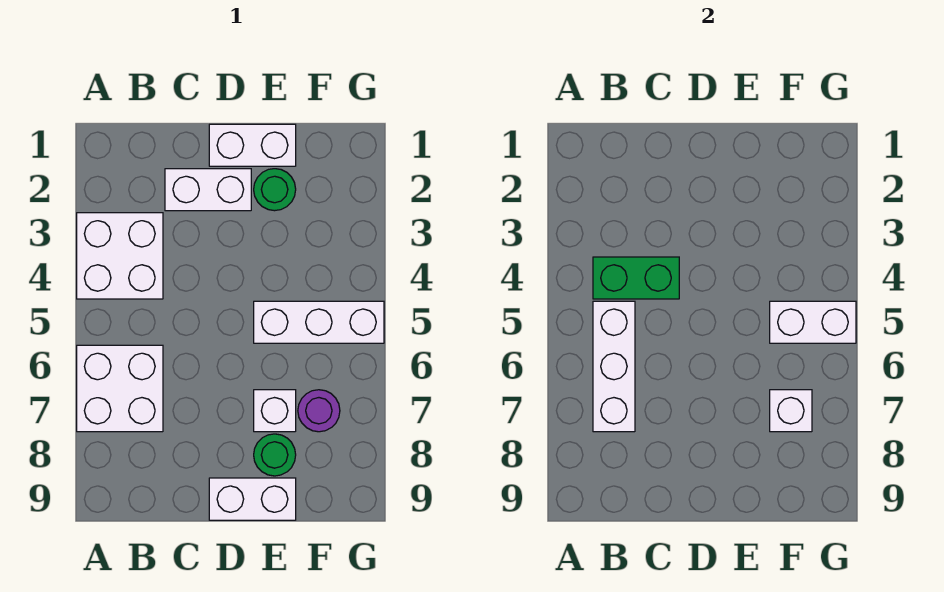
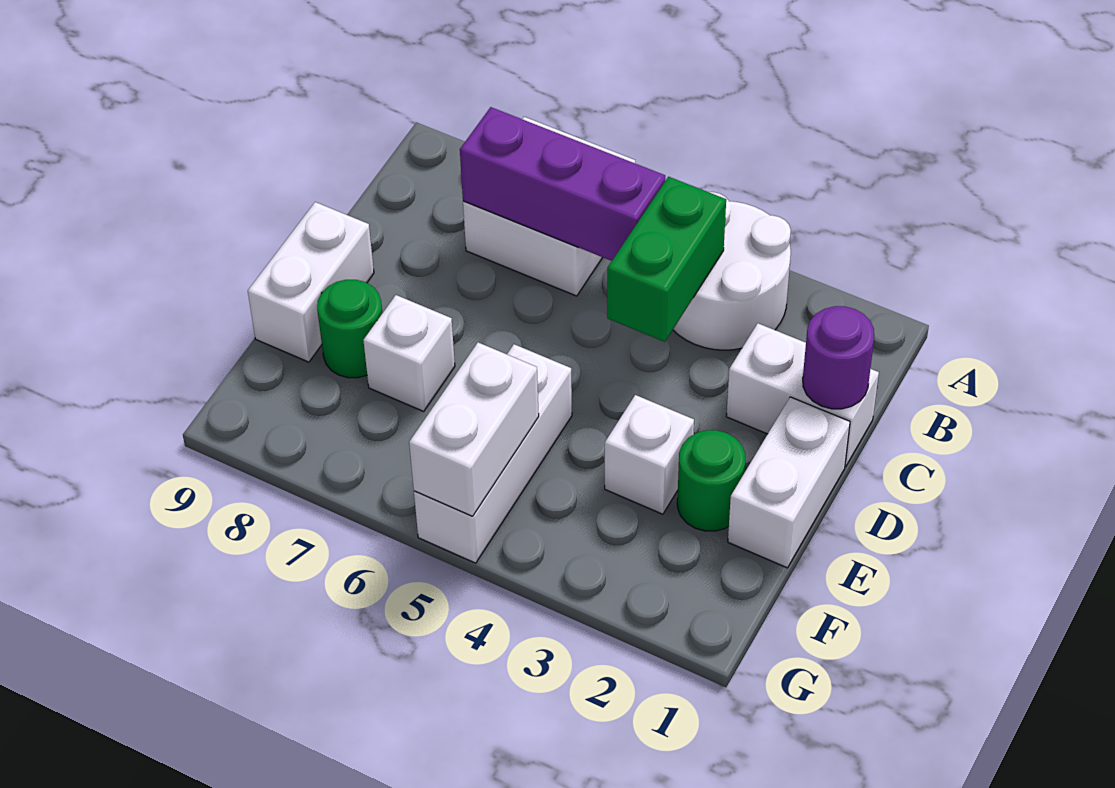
white 2x2 brick [77,213,163,299] -> white 2x2 round brick [673,192,791,350]
white 1x3 brick [593,301,635,432] -> purple 1x3 brick [460,107,665,261]
white 1x2 brick [165,169,251,211] -> white 1x2 brick turned to [726,323,879,466]
purple 1x1 round brick [298,390,340,432] -> purple 1x1 round brick moved to [803,306,874,409]
white 1x1 brick [770,390,812,432] -> white 1x1 brick moved to [605,395,694,514]

